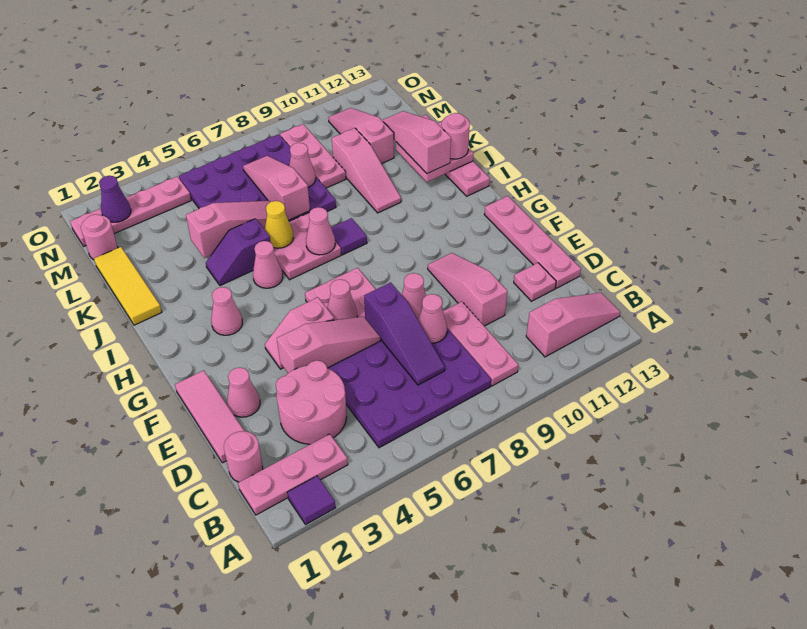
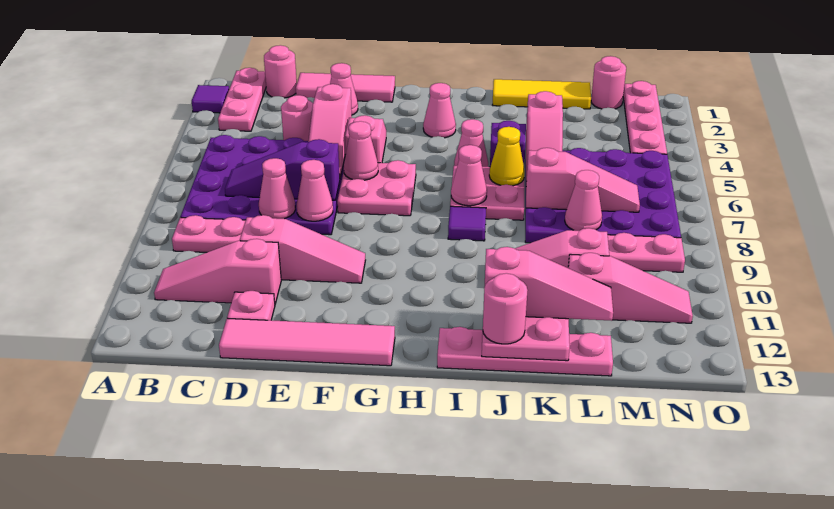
pink 1x3 slope [526,293,620,357] -> pink 1x3 slope turned to [154,239,281,304]
pink 2x2 round brick [276,360,347,444] -> pink 1x1 round brick [281,95,313,141]
pink 1x4 plate [484,196,581,288] -> pink 1x4 tile [219,318,395,366]
purple 1x1 cone [99,176,131,222] -> none

